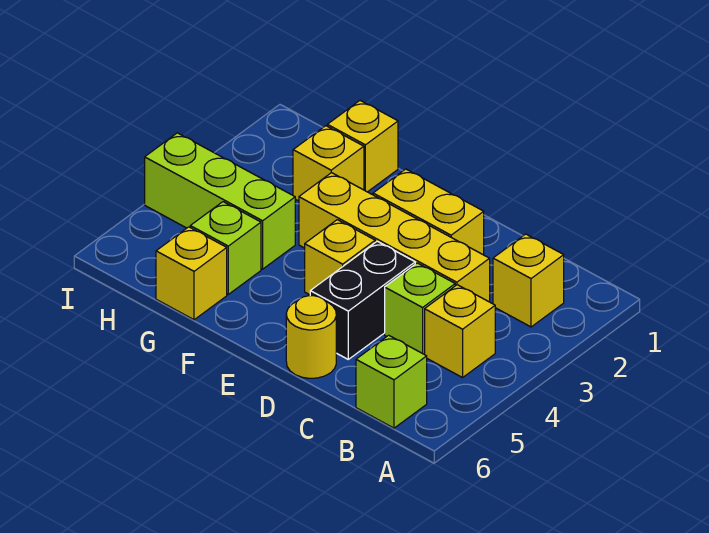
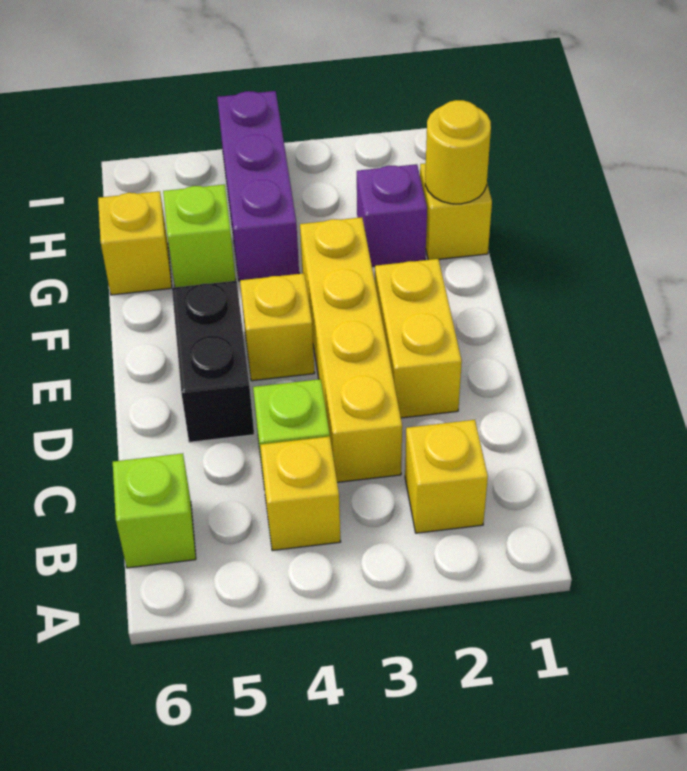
black 1x2 brick [310,241,415,359] -> black 1x2 brick turned to [172,281,254,442]
yellow 1x1 round brick [286,296,336,378] -> yellow 1x1 round brick moved to [425,100,491,204]
yellow 1x1 brick [293,126,364,201] -> purple 1x1 brick [357,164,427,267]
lime 1x3 brick [145,133,295,269] -> purple 1x3 brick [217,91,299,281]

